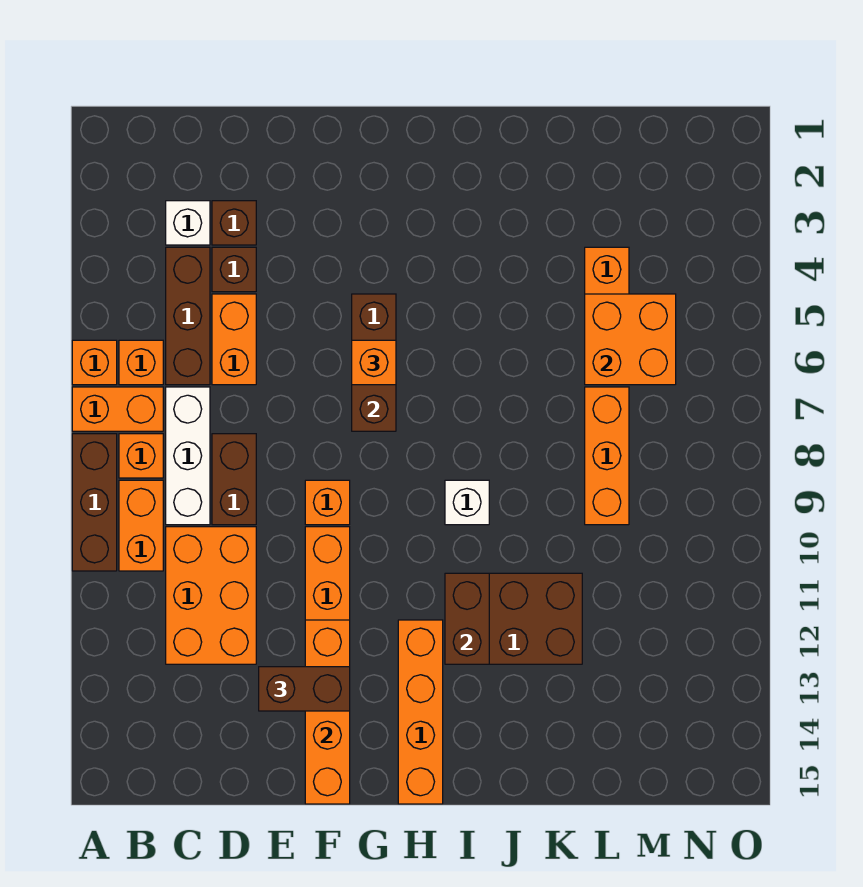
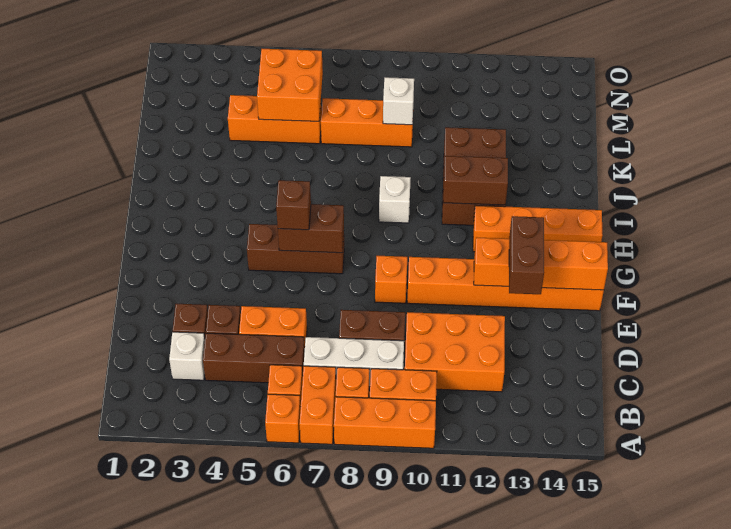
brown 1x3 brick [72,434,117,571] -> orange 1x3 brick [334,397,436,448]
orange 1x1 brick [352,340,396,385] -> brown 1x1 brick [276,180,311,230]
none -> white 1x1 brick [383,77,414,125]

